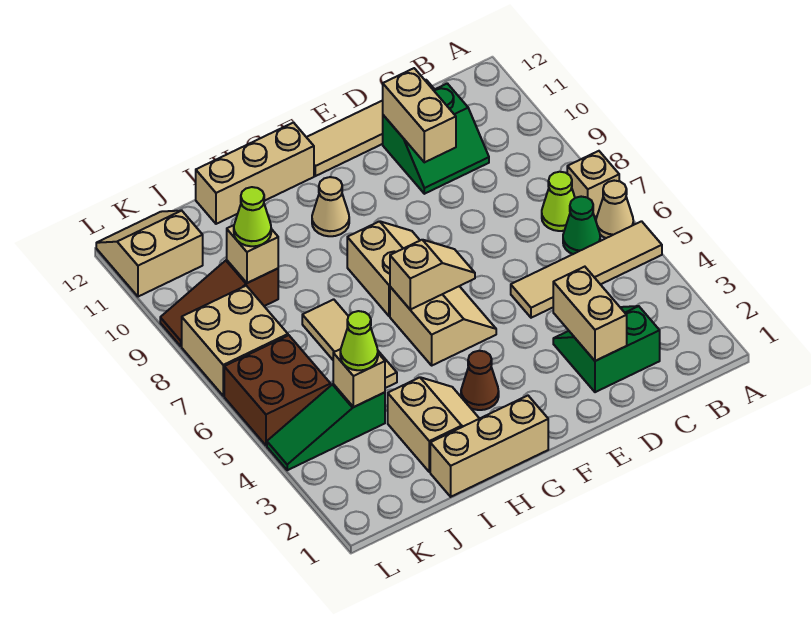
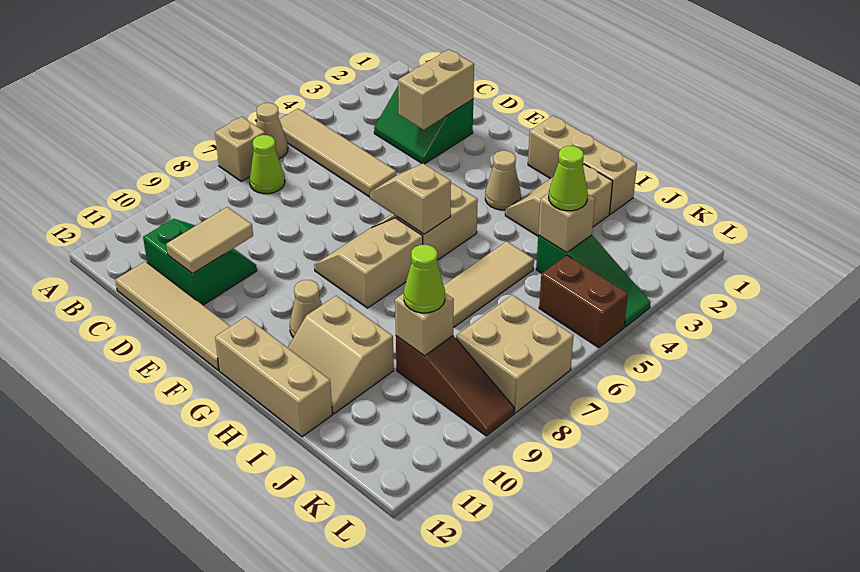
green 1x1 cone [563,197,600,254] -> none
tan 1x2 brick [383,68,456,162] -> tan 1x2 tile [166,207,253,274]
brown 1x1 cone [461,351,499,410] -> tan 1x1 cone [485,151,521,210]
brown 2x2 brick [224,335,331,445] -> brown 1x2 brick [539,255,628,348]
tan 2x2 slope [96,210,203,297] -> tan 2x2 slope moved to [288,296,394,414]

